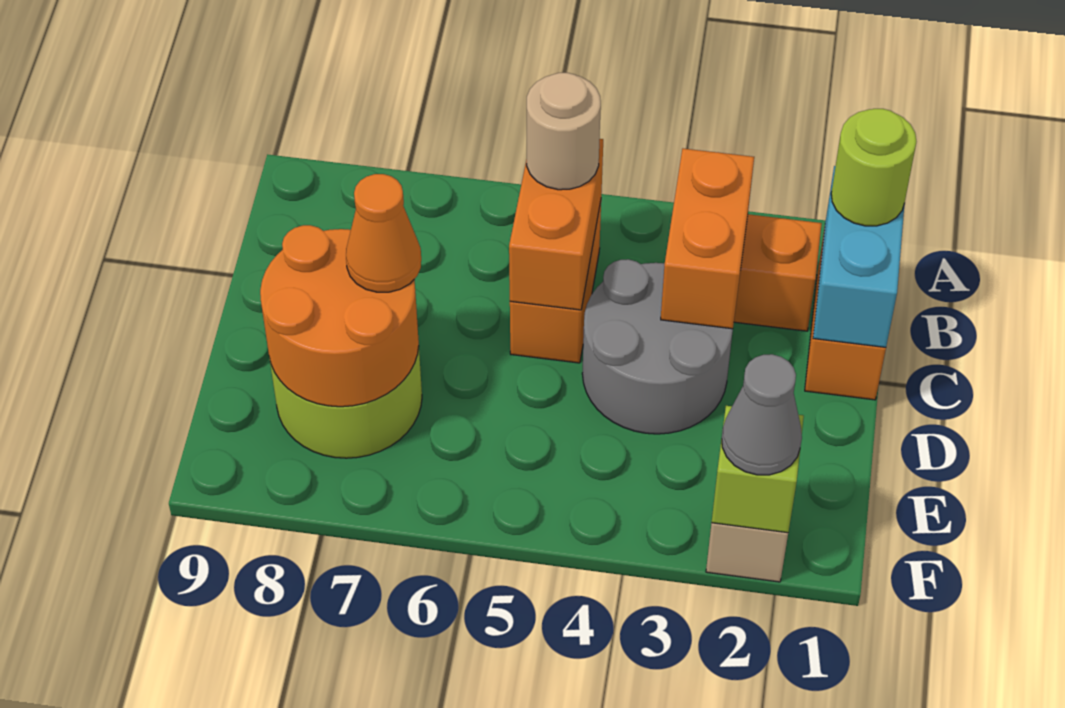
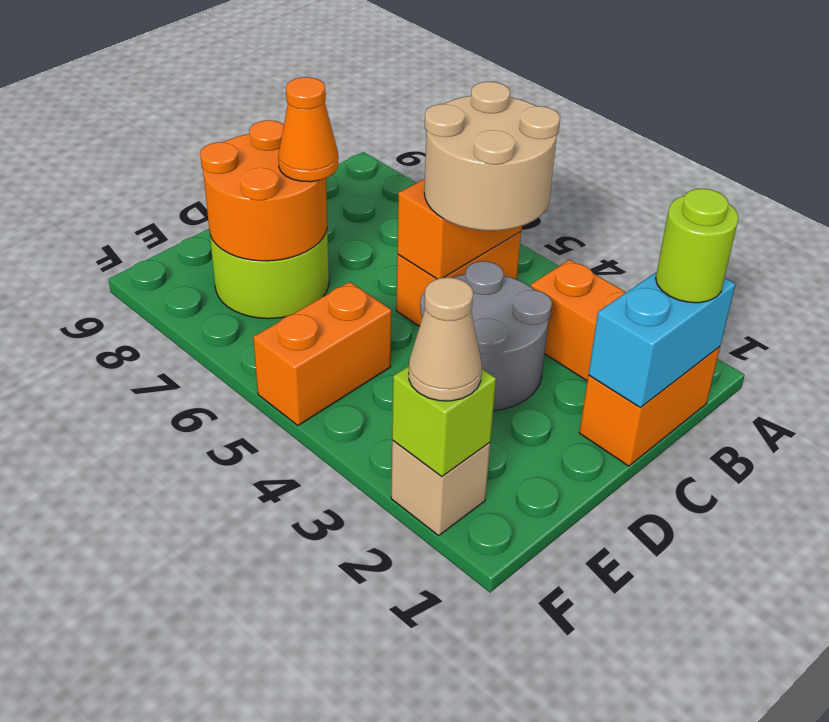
orange 1x2 brick [661,149,754,329] -> orange 1x2 brick moved to [253,282,391,426]
tan 1x1 round brick [527,73,601,190] -> tan 2x2 round brick [424,82,560,231]
grey 1x1 cone [722,354,802,475] -> tan 1x1 cone [409,277,482,401]

